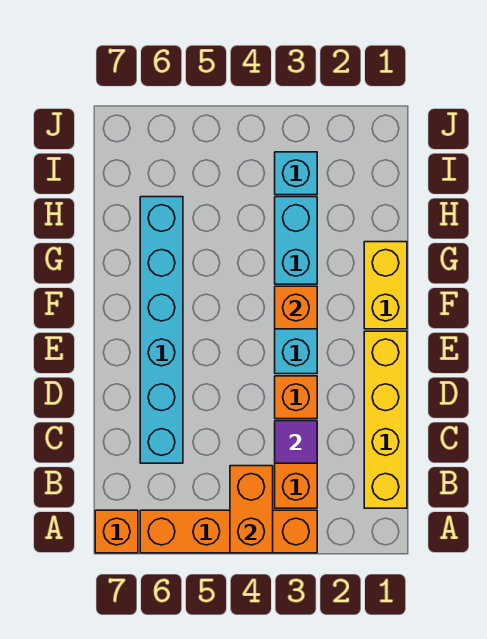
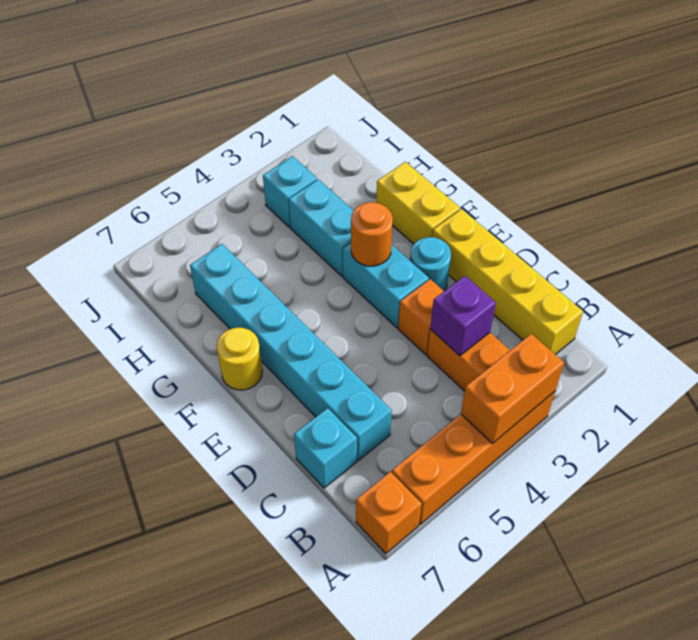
orange 1x2 brick [230,466,273,553] -> orange 1x2 brick turned to [461,334,564,444]
purple 1x1 tile [275,421,317,463] -> purple 1x1 brick [430,276,496,356]
none -> cyan 1x1 brick [294,408,357,488]
none -> cyan 1x1 round brick [410,237,451,291]
orange 1x1 brick [275,286,317,329] -> orange 1x1 round brick [351,202,393,266]
none -> yellow 1x1 round brick [217,328,263,390]

